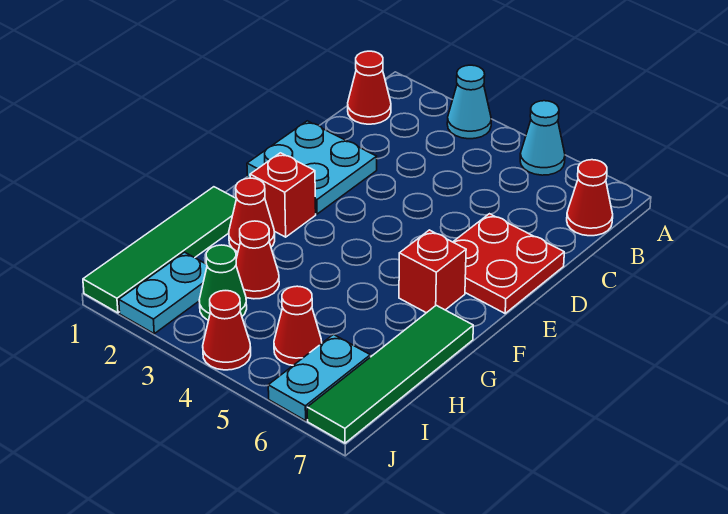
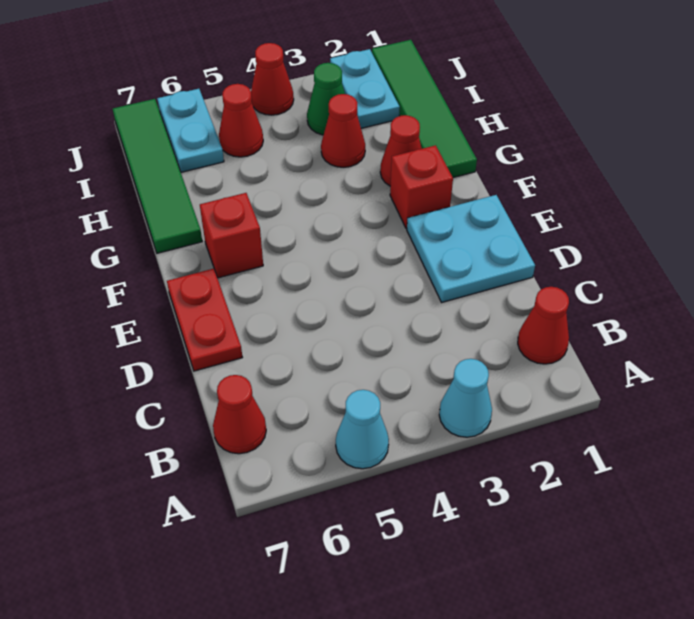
red 2x2 plate [453,214,564,313] -> red 1x2 plate [167,269,242,371]

